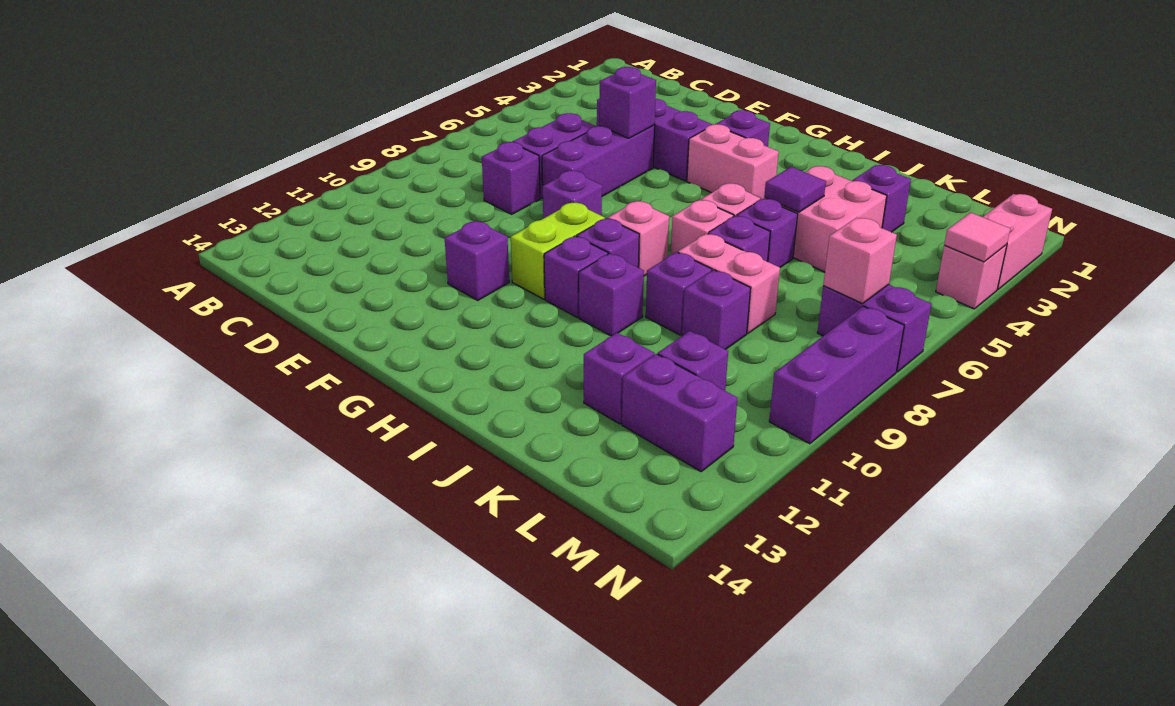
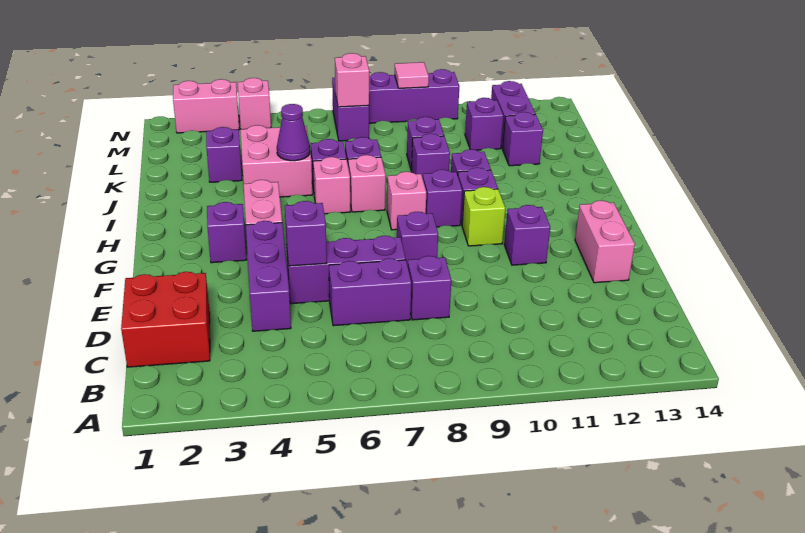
none -> red 2x2 brick [121,272,210,367]
lime 1x2 brick [511,202,605,299] -> lime 1x1 brick [462,187,505,246]
purple 1x1 tile [764,167,826,212] -> purple 1x1 cone [277,104,310,161]
pink 1x2 brick [678,234,780,334] -> pink 1x2 brick moved to [575,201,635,283]
pink 1x1 tile [944,213,1010,262] -> pink 1x1 tile moved to [394,62,429,88]

